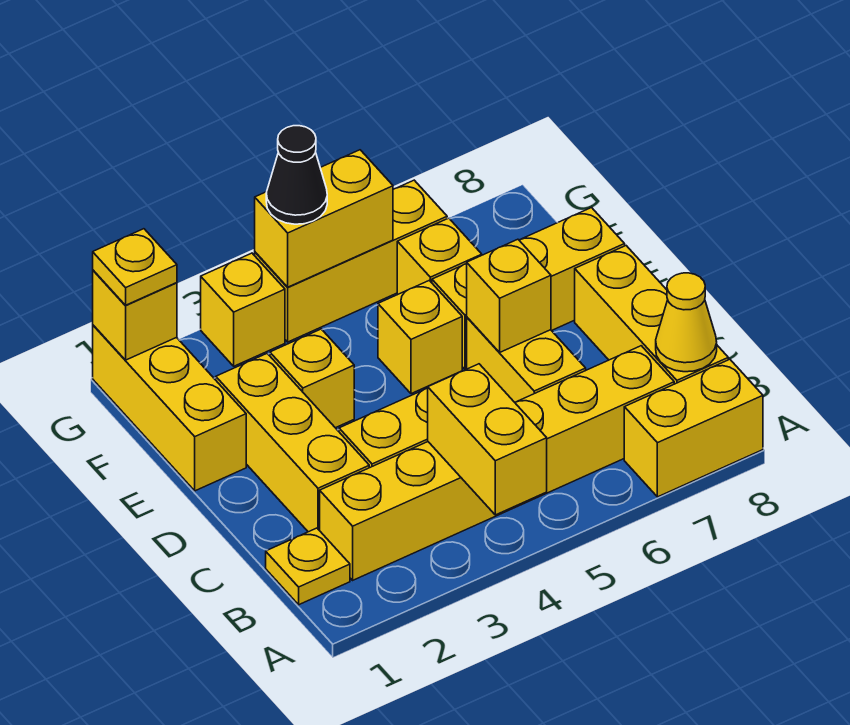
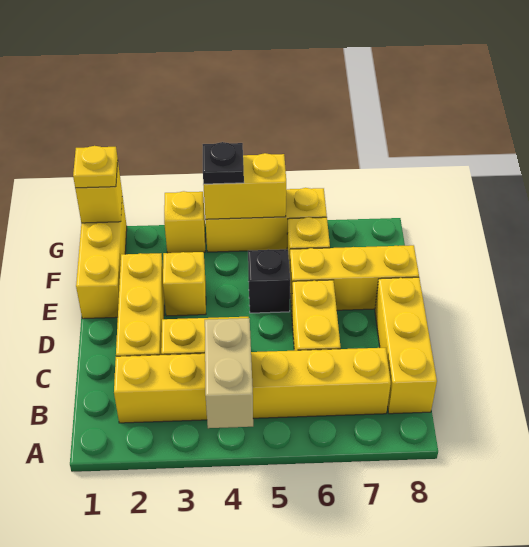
yellow 1x2 brick [428,364,547,515] -> tan 1x2 brick [205,318,253,428]
yellow 1x2 brick [624,359,763,497] -> none
yellow 1x1 plate [266,528,350,605] -> none
yellow 1x1 cone [656,273,717,372] -> none
yellow 1x1 brick [467,239,551,353] -> none
yellow 1x1 brick [378,280,462,394] -> black 1x1 brick [248,249,290,313]
black 1x1 cone [266,126,327,224] -> black 1x1 plate [203,142,244,184]

